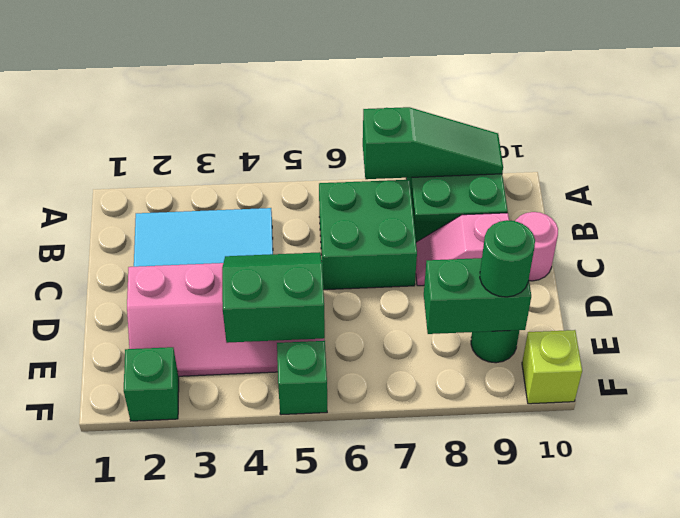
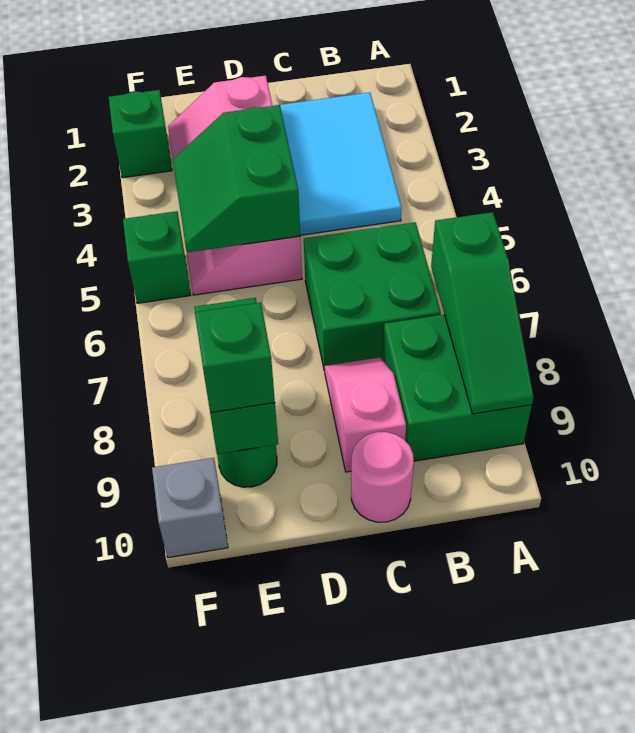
green 2x2 slope [222,252,325,343] -> green 2x2 slope turned to [173,105,300,252]
green 1x1 round brick [480,220,535,297] -> green 1x1 brick [195,302,275,413]
lime 1x1 brick [522,330,582,404] -> grey 1x1 brick [152,458,228,558]

